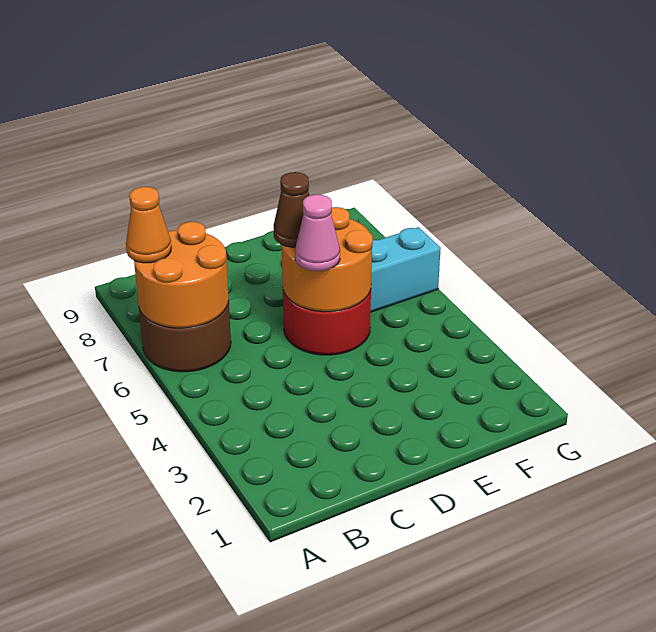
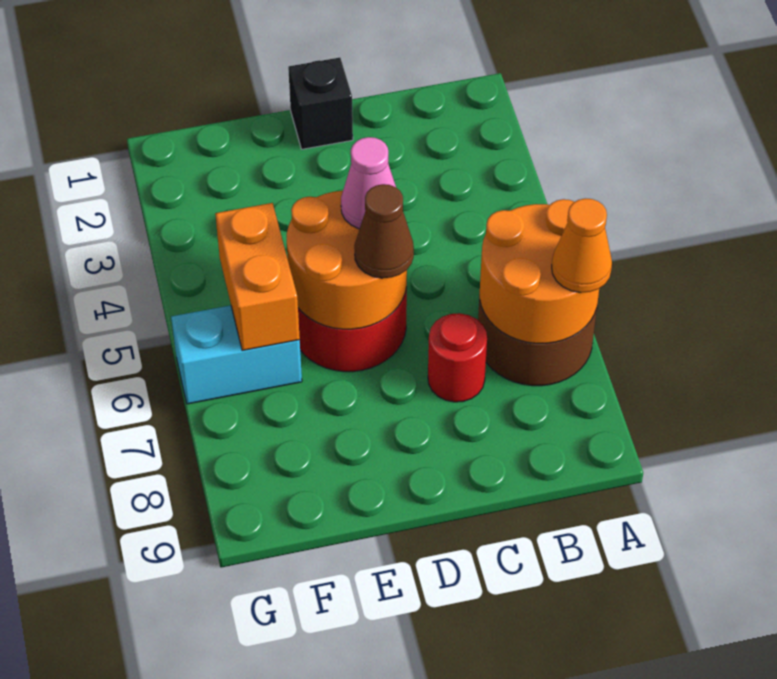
none -> red 1x1 round brick [428,313,487,402]
none -> black 1x1 brick [288,57,353,149]
none -> orange 1x2 brick [215,203,300,351]

